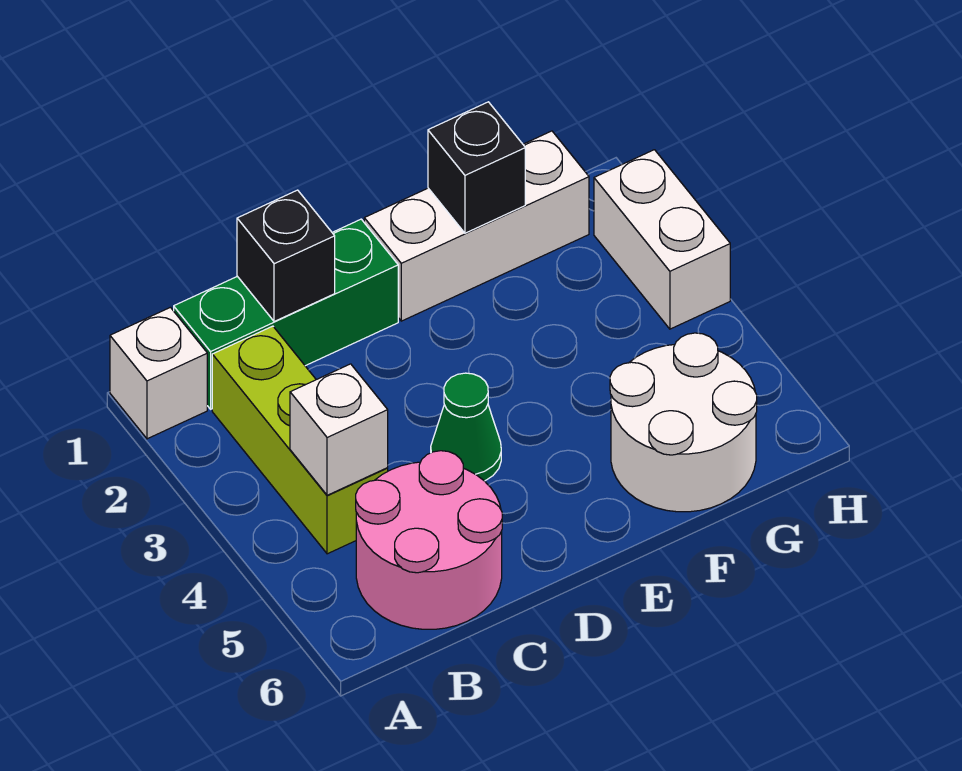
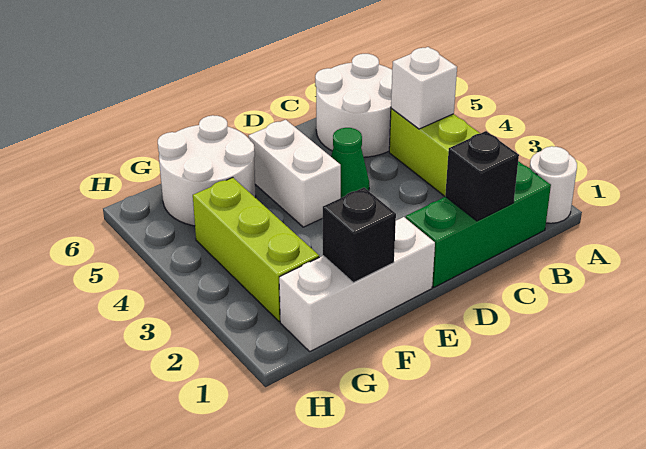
white 1x1 brick [110,307,207,439] -> white 1x1 round brick [530,146,577,223]
pink 2x2 round brick [356,451,502,629] -> white 2x2 round brick [315,54,392,157]
none -> lime 1x3 brick [193,178,319,322]
white 1x2 brick [594,150,730,329] -> white 1x2 brick moved to [248,120,341,227]

